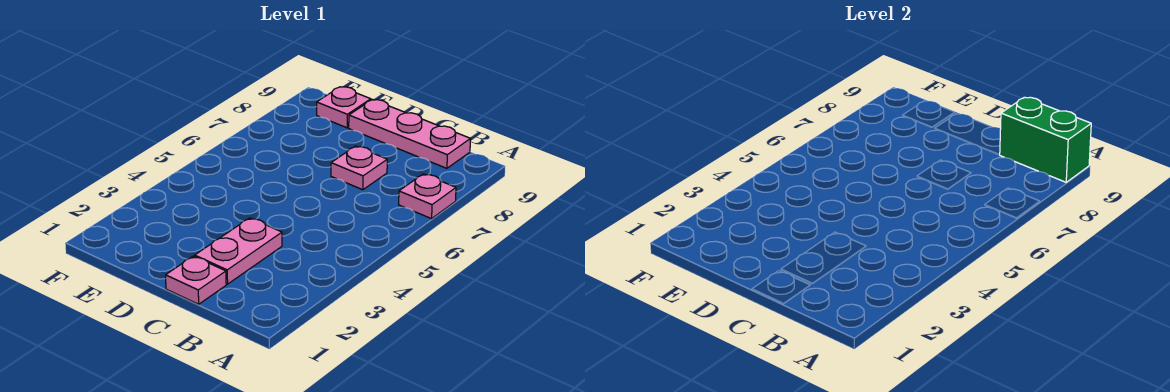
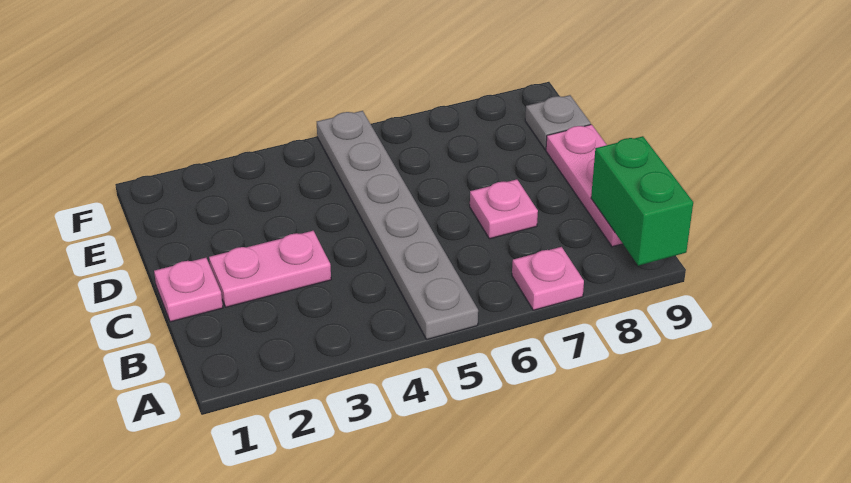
none -> grey 1x6 plate [317,111,478,339]
pink 1x1 plate [317,87,371,128] -> grey 1x1 plate [525,95,591,149]

